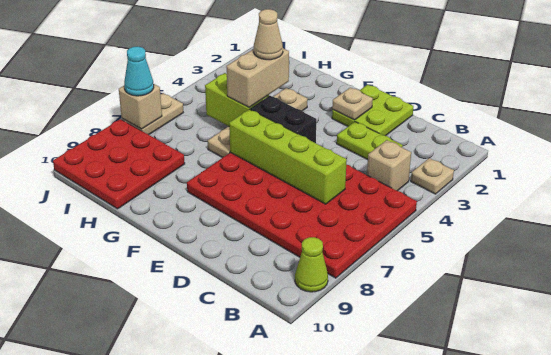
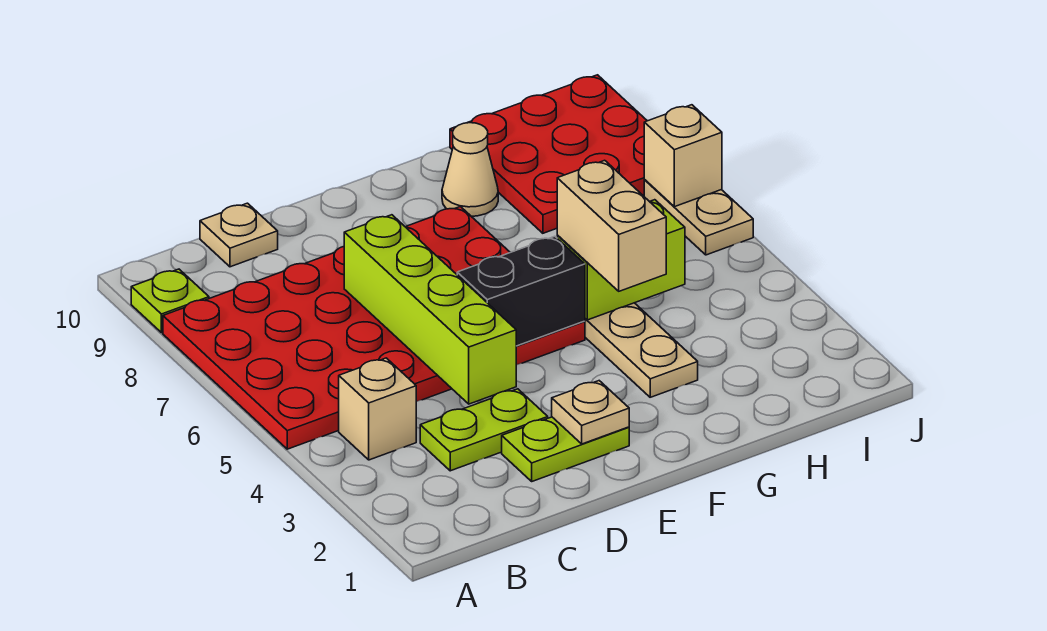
tan 1x1 plate [411,158,454,194] -> tan 1x1 plate moved to [200,203,278,267]
lime 1x1 cone [295,237,328,292] -> lime 1x1 plate [131,269,209,333]
lime 1x4 brick [229,109,347,204] -> lime 1x4 brick turned to [344,215,516,404]
lime 2x2 plate [332,85,414,136] -> lime 1x2 plate [502,417,629,481]
tan 1x1 cone [254,9,283,60] -> tan 1x1 cone moved to [442,123,498,216]
cyan 1x1 cone [124,47,154,96] -> none

